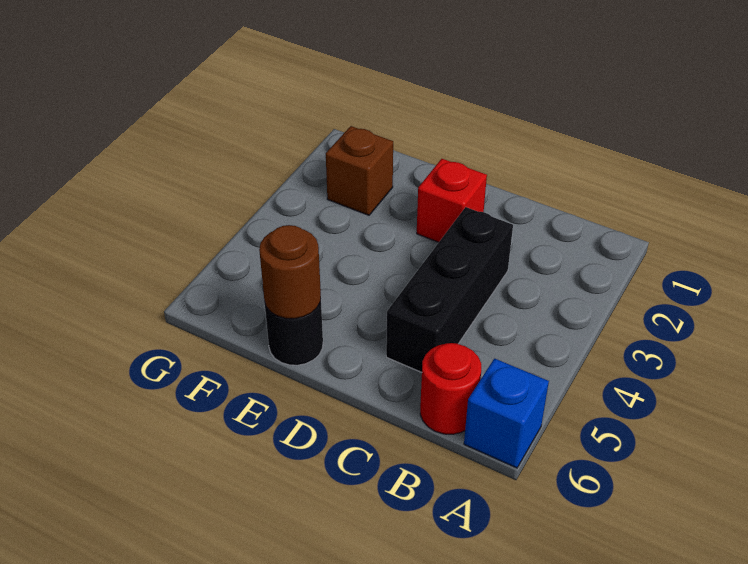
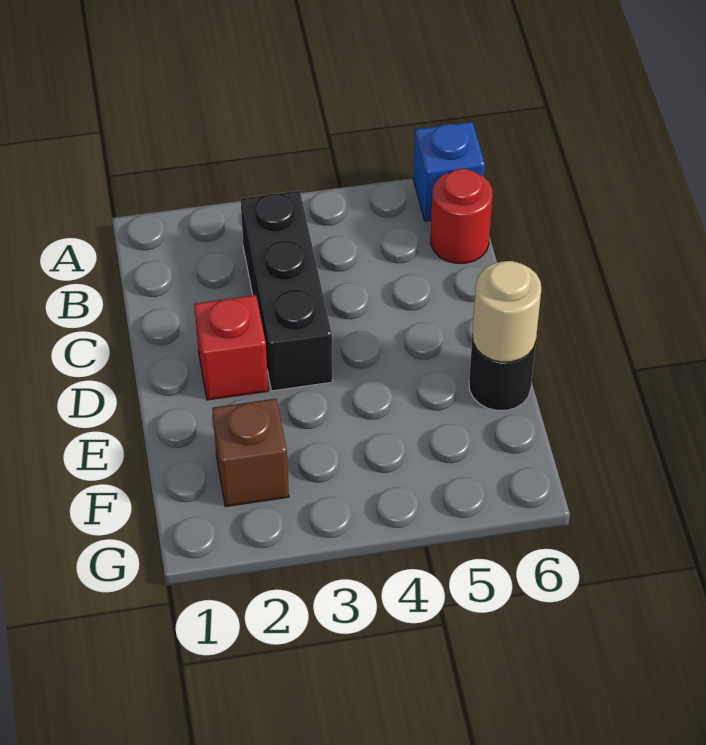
black 1x3 brick [386,207,513,372] -> black 1x3 brick turned to [241,191,332,391]
brown 1x1 round brick [259,225,321,319] -> tan 1x1 round brick [473,261,541,362]

